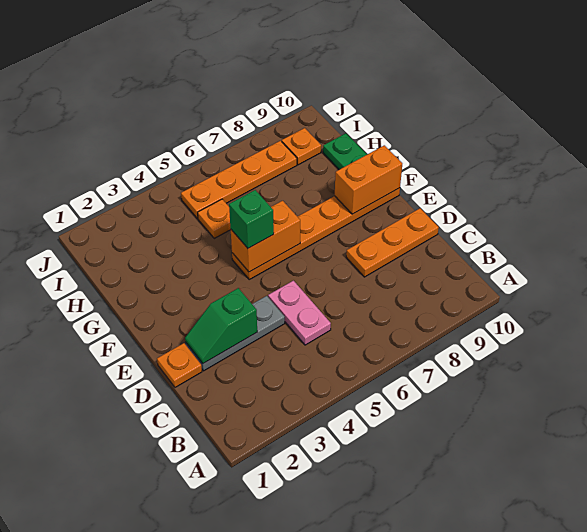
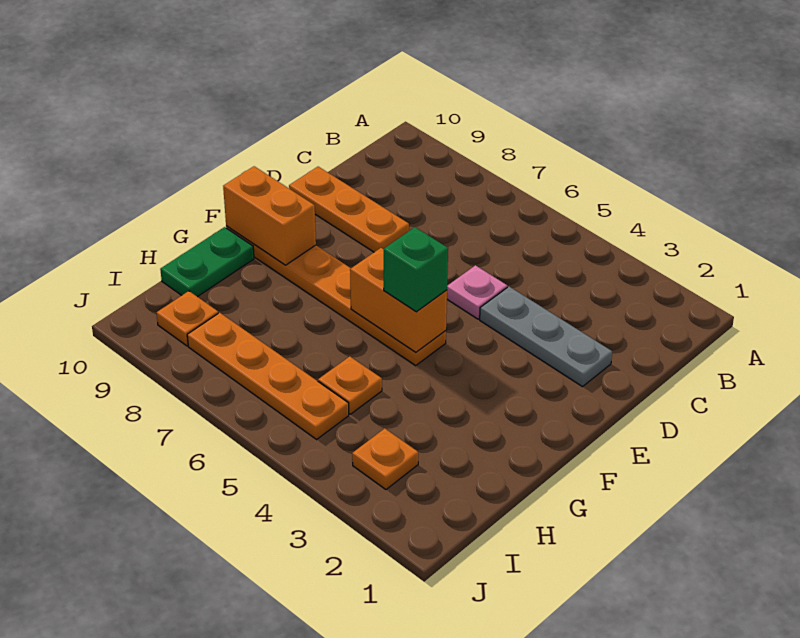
pink 1x2 plate [268,281,331,345] -> pink 1x1 plate [447,265,507,319]
orange 1x1 plate [157,343,202,387] -> orange 1x1 plate moved to [352,428,418,489]
green 1x2 slope [185,288,257,364] -> none

